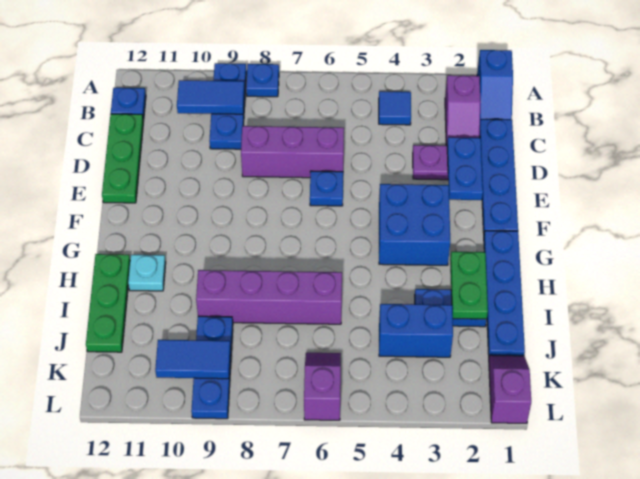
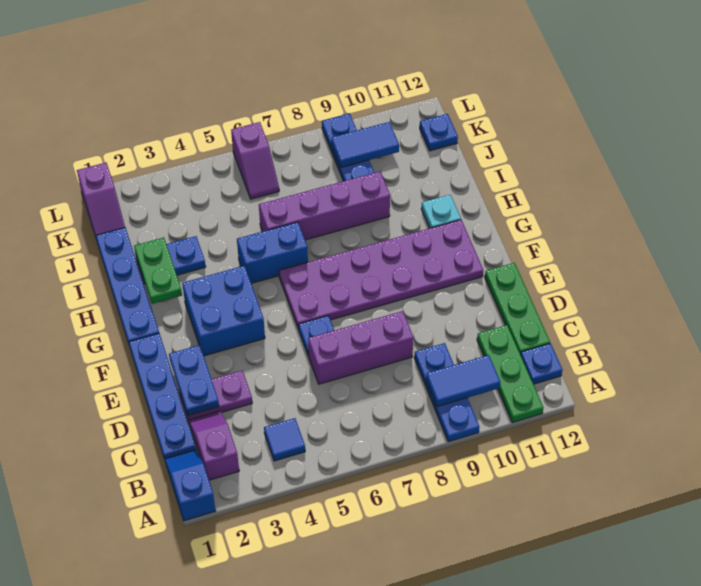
blue 1x1 plate [246,64,279,97] -> blue 1x1 plate moved to [420,114,458,151]
none -> purple 2x6 plate [279,220,483,329]
green 1x3 plate [86,254,130,352] -> green 1x3 plate moved to [477,325,543,423]
blue 1x2 brick [379,304,453,357] -> blue 1x2 brick moved to [237,222,308,283]

